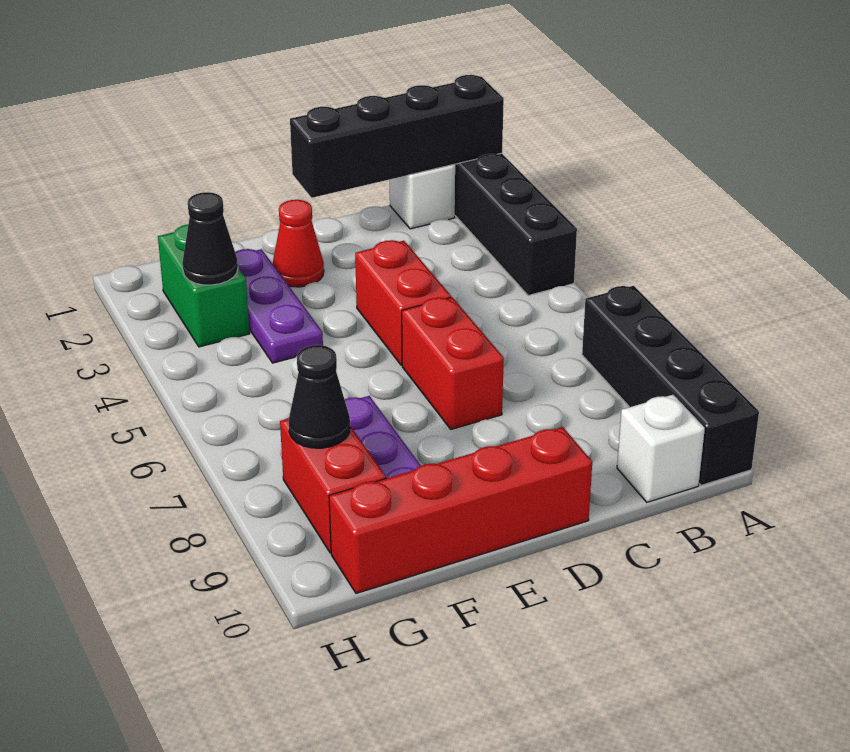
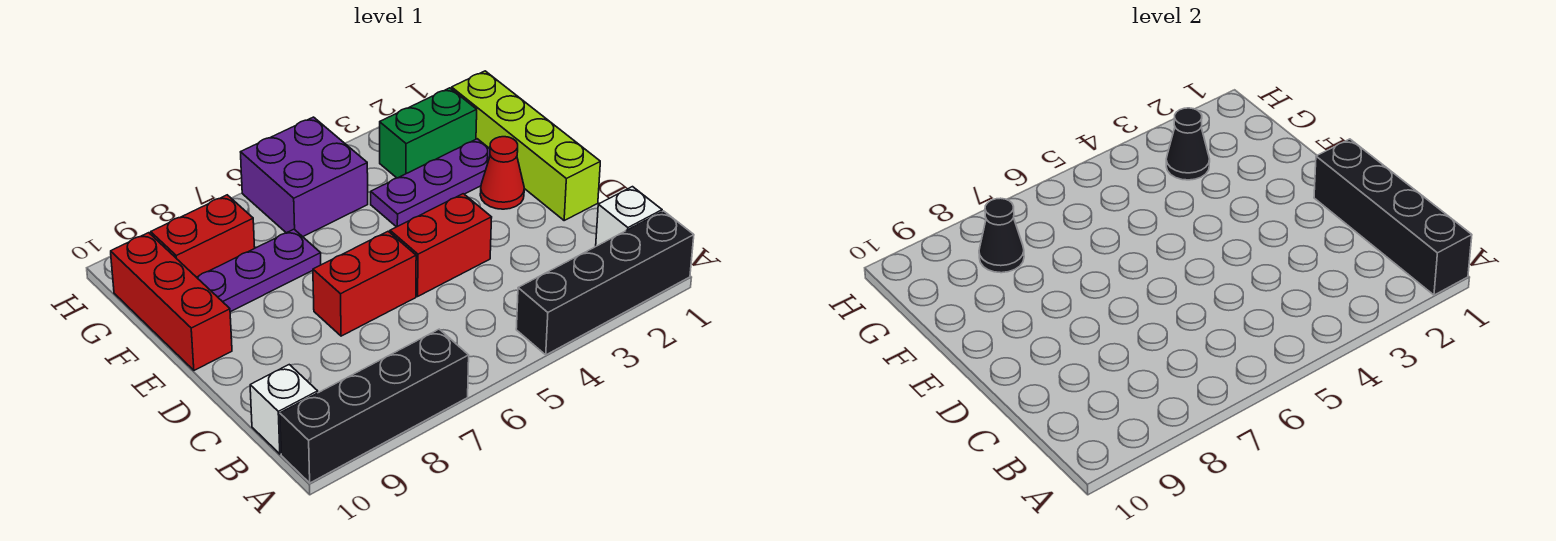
none -> lime 1x4 brick [452,71,600,220]
red 1x4 brick [329,427,592,593] -> red 1x3 brick [111,233,232,370]
none -> purple 2x2 brick [241,117,368,237]

